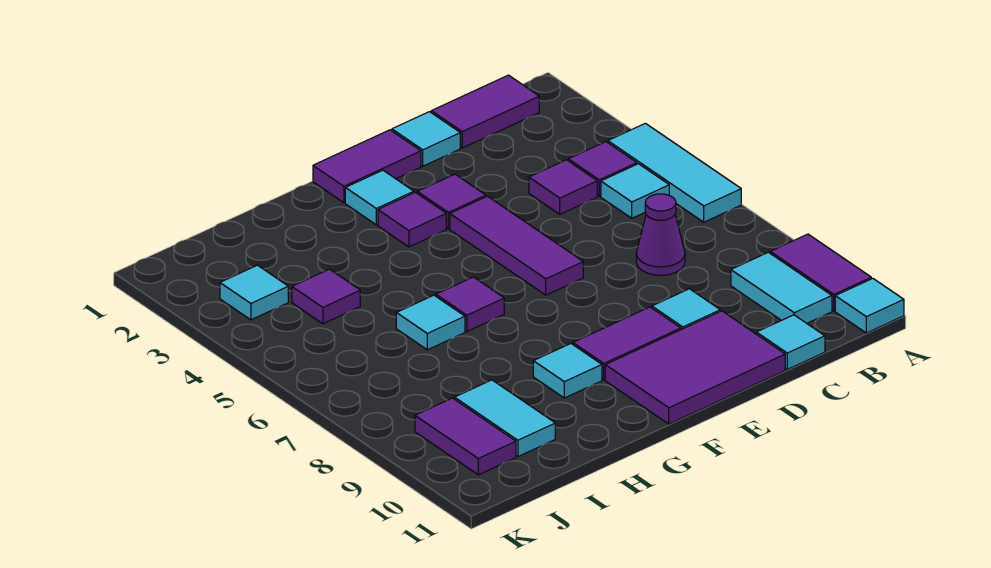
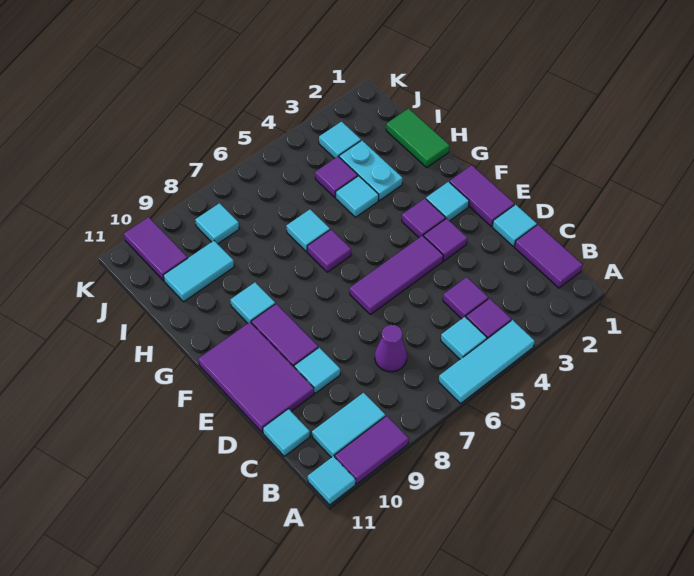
none -> green 1x2 tile [386,109,449,167]
none -> cyan 1x2 plate [339,140,403,200]
none -> cyan 1x1 tile [336,176,379,217]
none -> cyan 1x1 tile [195,203,239,244]
purple 1x2 tile [415,398,516,475] -> purple 1x2 tile turned to [124,217,187,281]

